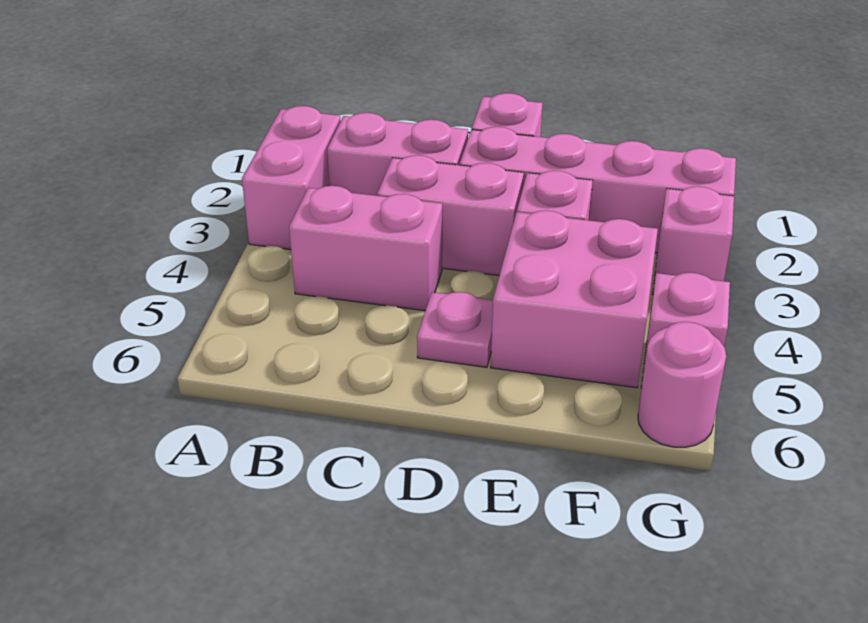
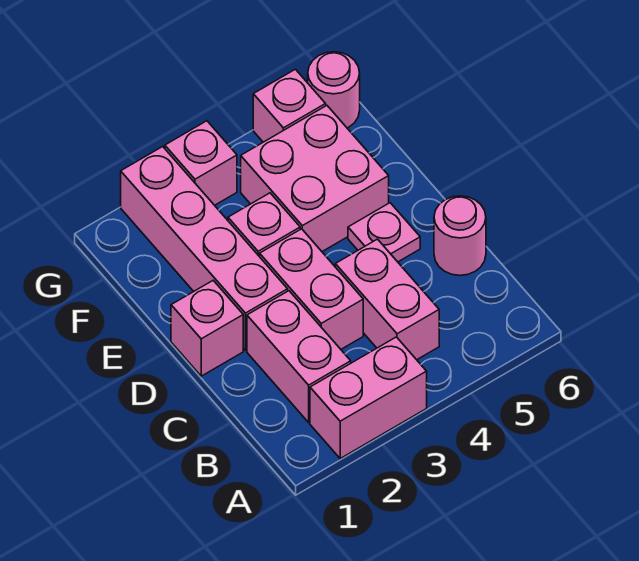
none -> pink 1x1 round brick [434,196,486,275]

